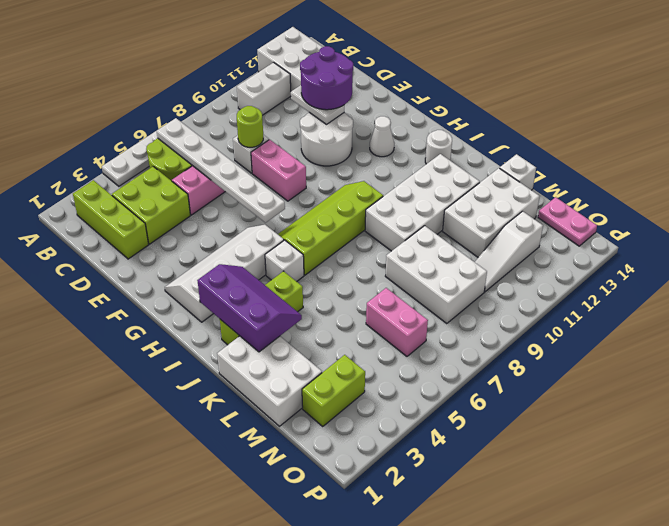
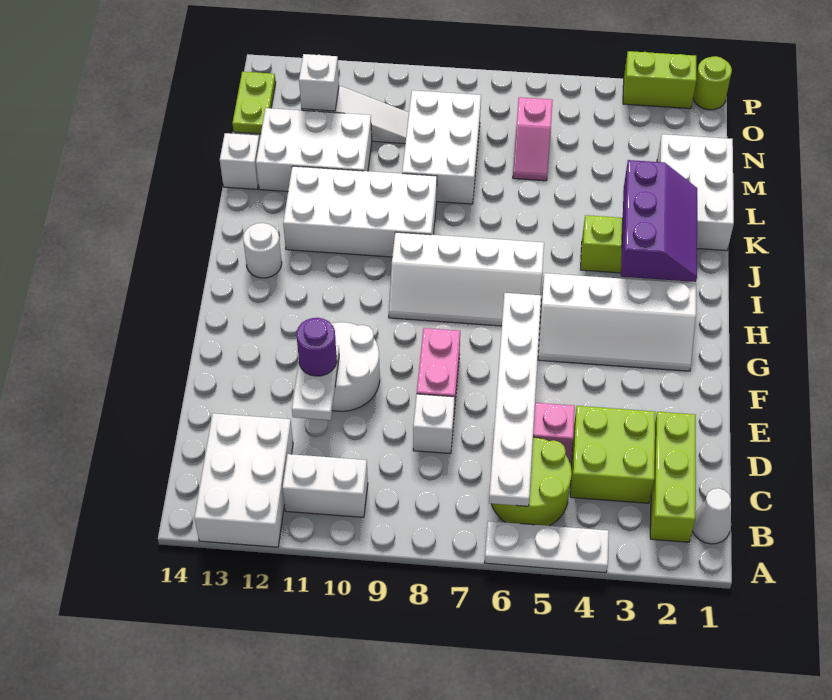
lime 1x1 round brick [237,106,263,147] -> lime 1x1 round brick moved to [693,56,732,110]
purple 2x2 round brick [300,46,353,110] -> purple 1x1 round brick [296,318,337,376]
white 1x1 cone [370,116,394,157] -> white 1x1 cone moved to [692,488,731,544]
lime 2x4 slope [278,181,383,275] -> white 2x4 slope [389,232,544,326]
purple 2x3 slope [197,264,302,352] -> purple 2x3 slope turned to [621,160,697,282]
white 1x1 brick [265,240,304,282] -> white 1x1 brick moved to [299,54,339,111]
pink 1x2 brick [366,288,428,356] -> pink 1x2 slope [513,97,553,181]
lime 1x2 brick [302,355,365,426] -> lime 1x2 brick moved to [623,51,696,109]
pink 1x2 plate [538,197,597,246] -> lime 1x2 plate [233,72,276,134]

